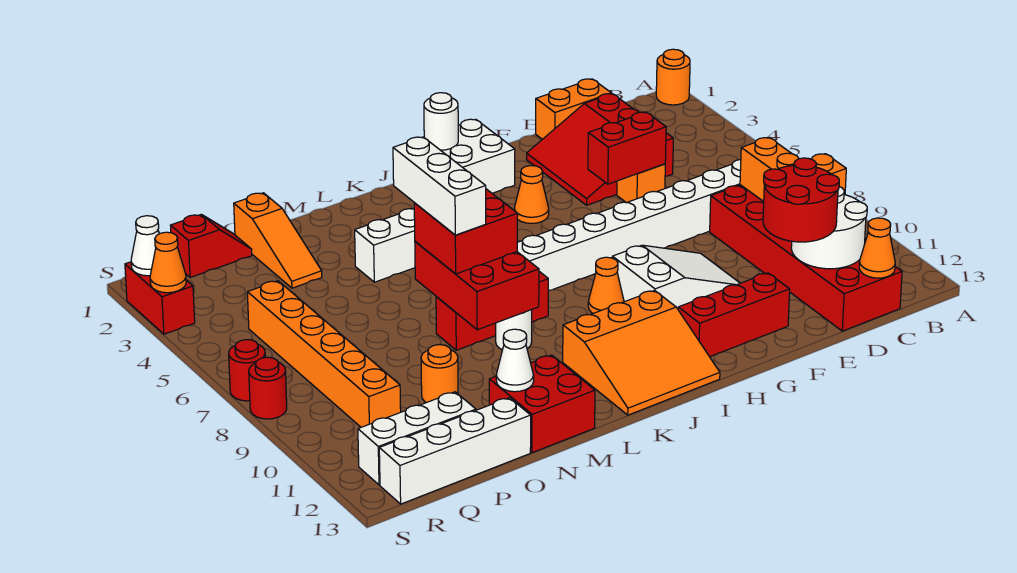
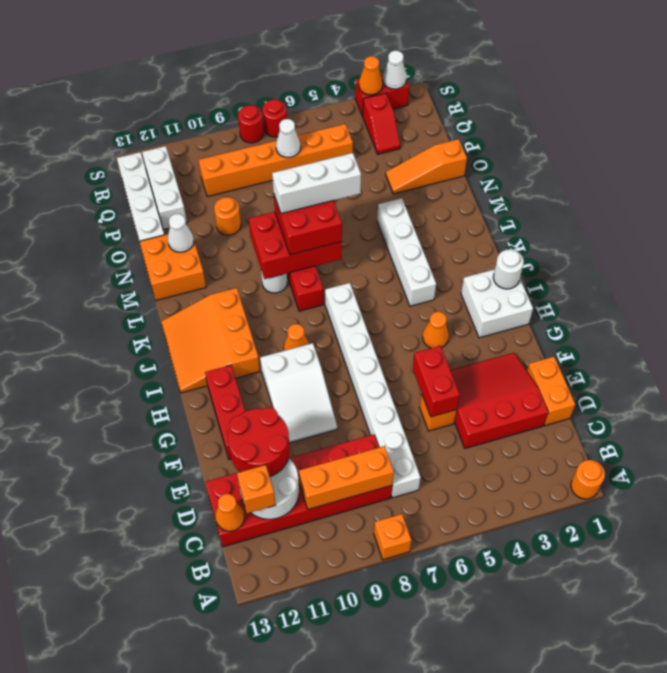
none -> orange 1x1 brick [237,465,276,513]
red 2x2 brick [489,355,595,453] -> orange 2x2 brick [140,229,206,300]
red 1x2 slope [170,214,252,278] -> red 1x2 slope moved to [363,93,400,154]
none -> white 1x1 cone [276,119,301,158]

